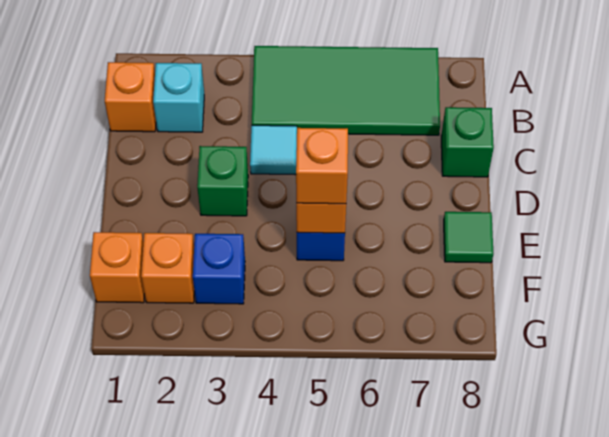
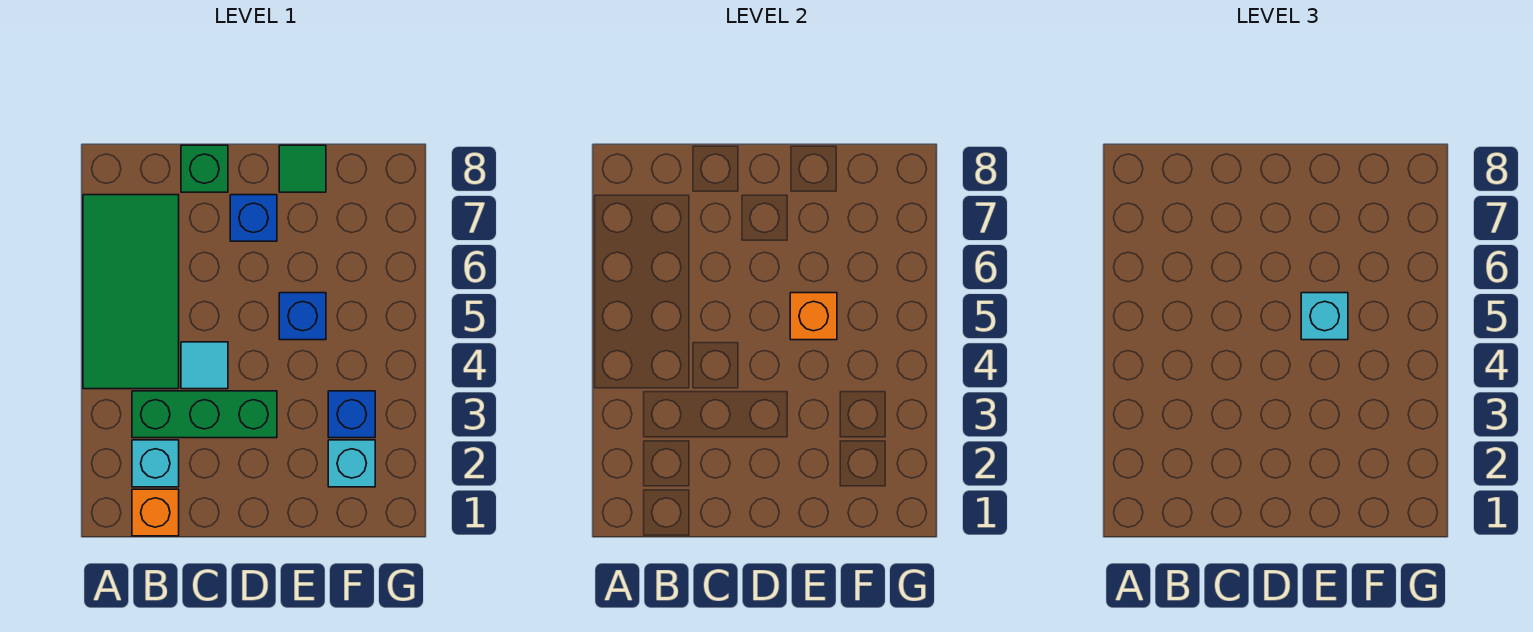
green 1x1 brick [197,146,248,216] -> green 1x3 brick [132,391,277,438]
none -> blue 1x1 brick [230,195,277,241]
orange 1x1 brick [296,128,348,204] -> cyan 1x1 brick [1301,293,1348,340]
orange 1x1 brick [90,232,144,303] -> none
orange 1x1 brick [141,233,194,303] -> cyan 1x1 brick [328,440,375,487]

